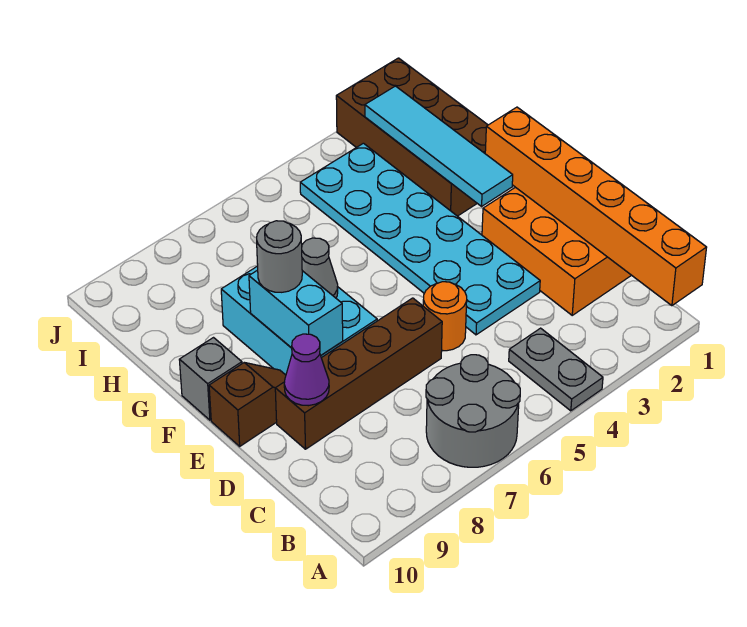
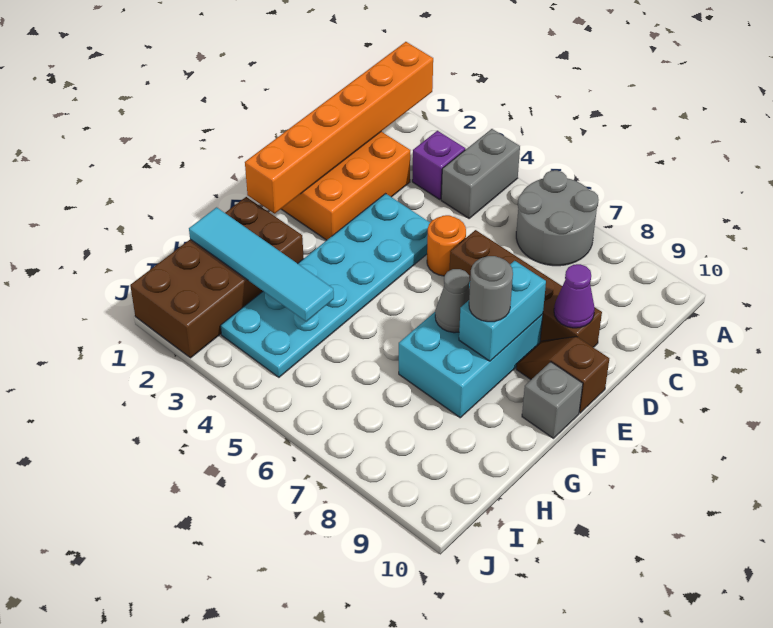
grey 1x2 plate [509,328,603,411] -> grey 1x2 brick [441,129,520,218]
none -> purple 1x1 brick [412,131,465,200]
cyan 1x4 tile [365,86,513,206] -> cyan 1x4 tile turned to [189,207,334,321]

